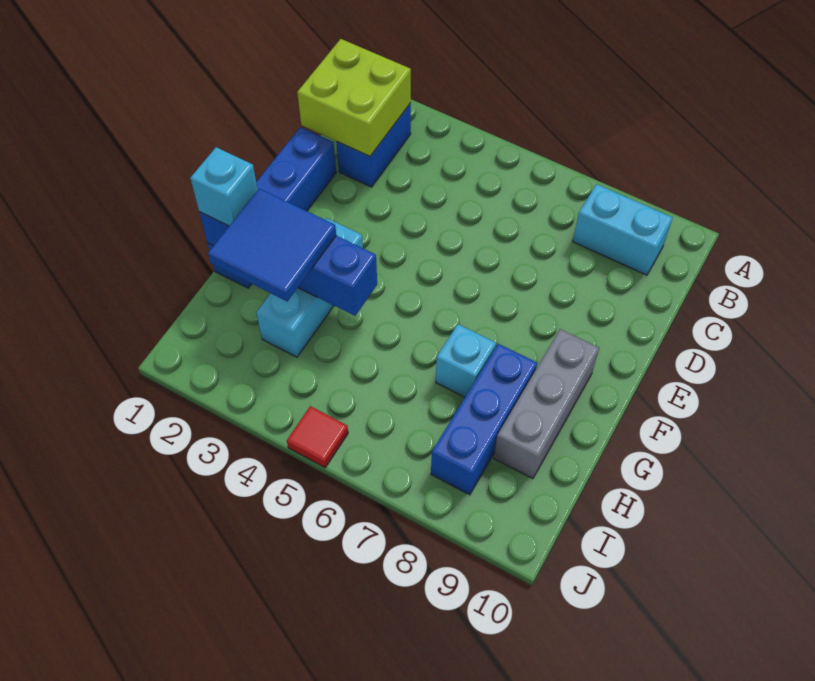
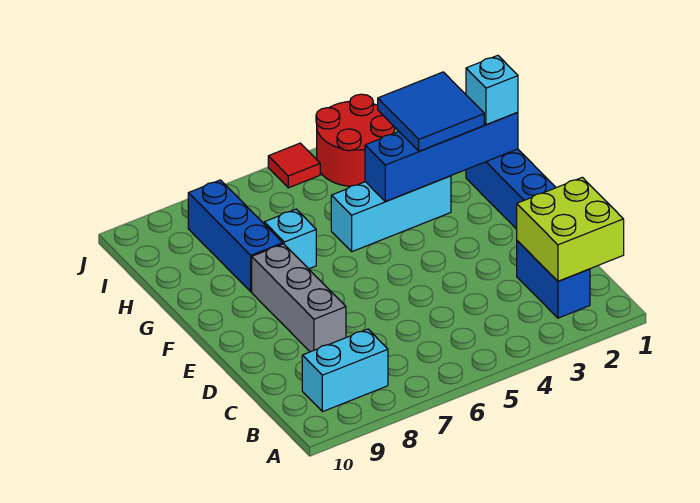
cyan 1x3 brick [256,218,363,357] -> cyan 1x3 brick turned to [331,176,451,252]
grey 1x3 brick [494,329,599,479] -> grey 1x3 brick moved to [252,244,346,352]
none -> red 2x2 round brick [316,94,395,186]

